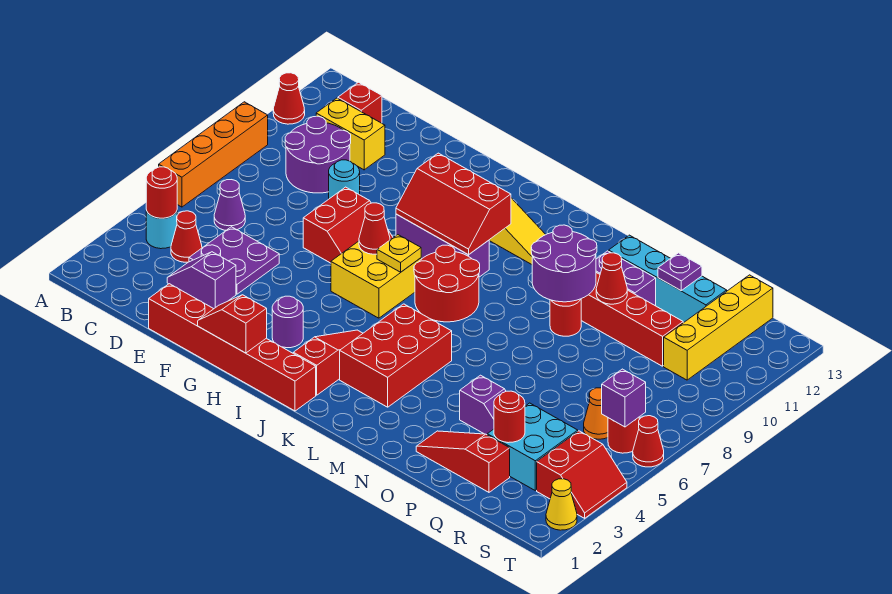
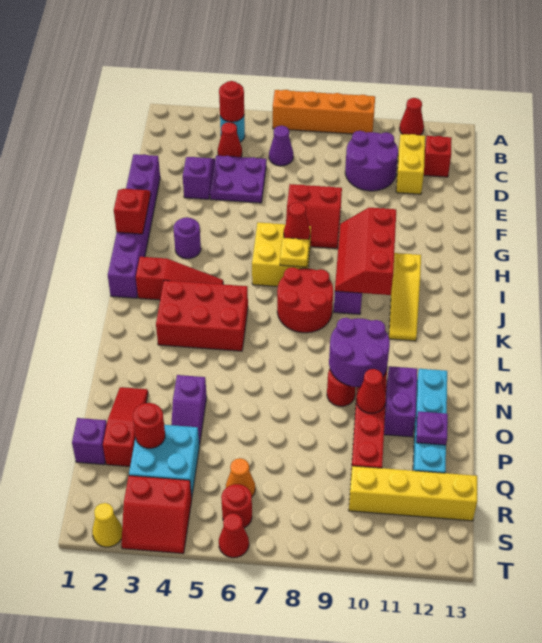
red 1x6 brick [149,284,316,411] -> purple 1x6 brick [108,154,160,298]
cyan 1x1 round brick [329,160,360,199] -> none
purple 1x1 brick [602,369,646,427] -> purple 1x1 brick moved to [72,418,107,464]

